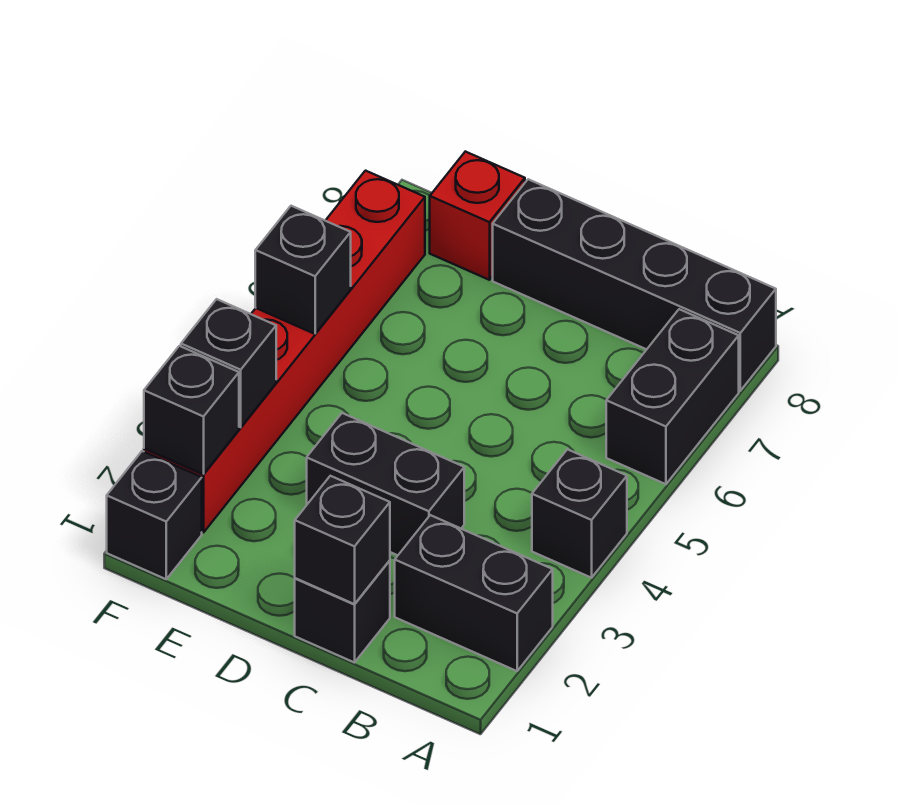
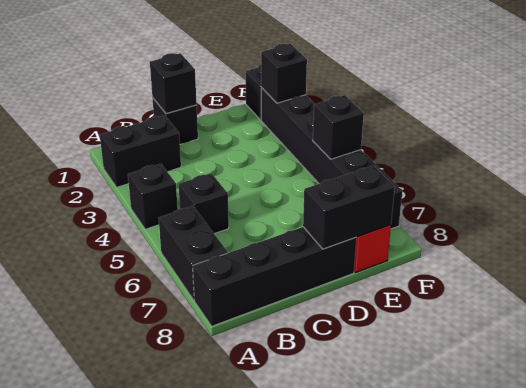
black 1x2 brick [307,413,464,555] -> black 1x2 brick moved to [303,166,395,249]
red 1x6 brick [144,171,425,533] -> black 1x6 brick [261,88,402,229]
black 1x1 brick [181,299,276,427] -> black 1x1 brick moved to [178,173,229,234]

